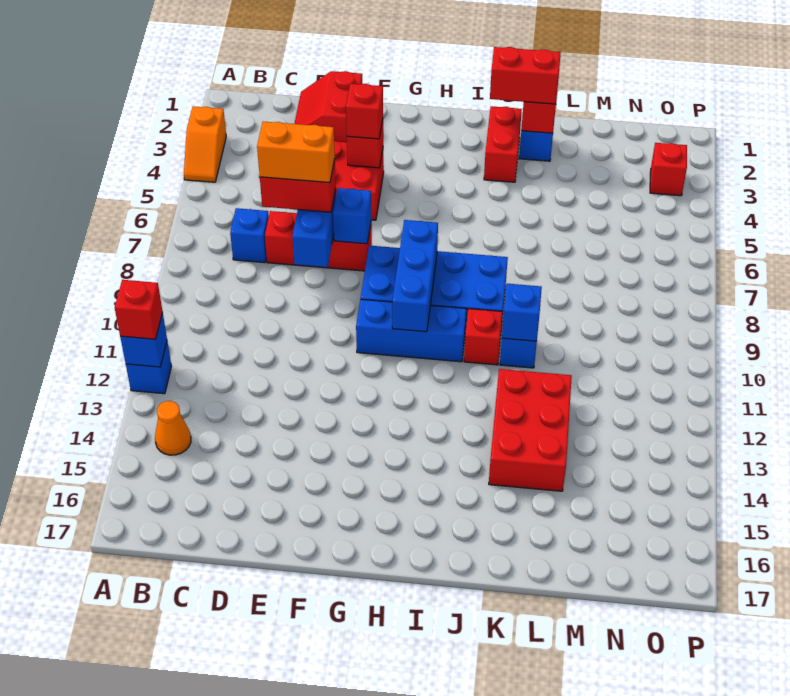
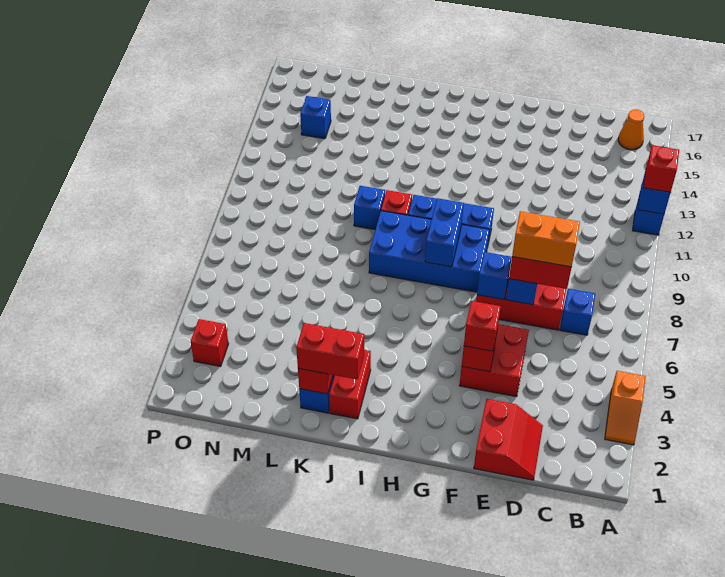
orange 1x2 slope [184,106,226,182] -> orange 1x2 slope turned to [605,371,646,445]
orange 1x1 cone [155,401,191,455] -> orange 1x1 cone moved to [618,110,644,150]
blue 1x3 brick [392,220,438,332] -> blue 1x2 brick [425,198,464,267]
blue 1x1 brick [502,284,542,341] -> blue 1x1 brick moved to [300,96,331,139]
red 2x3 brick [489,369,572,491] -> none

